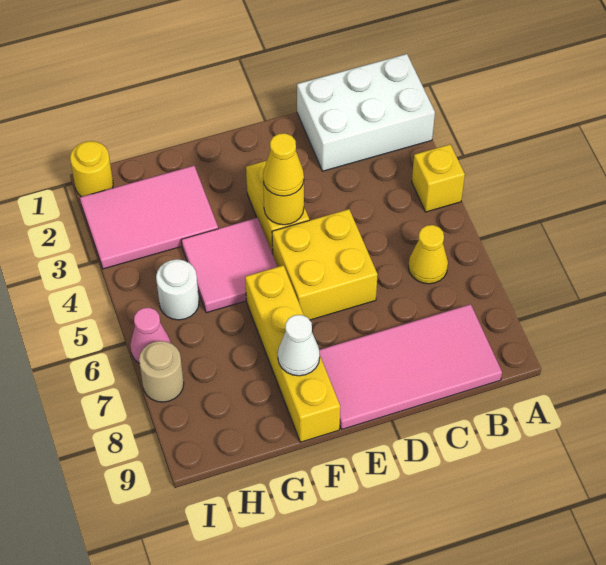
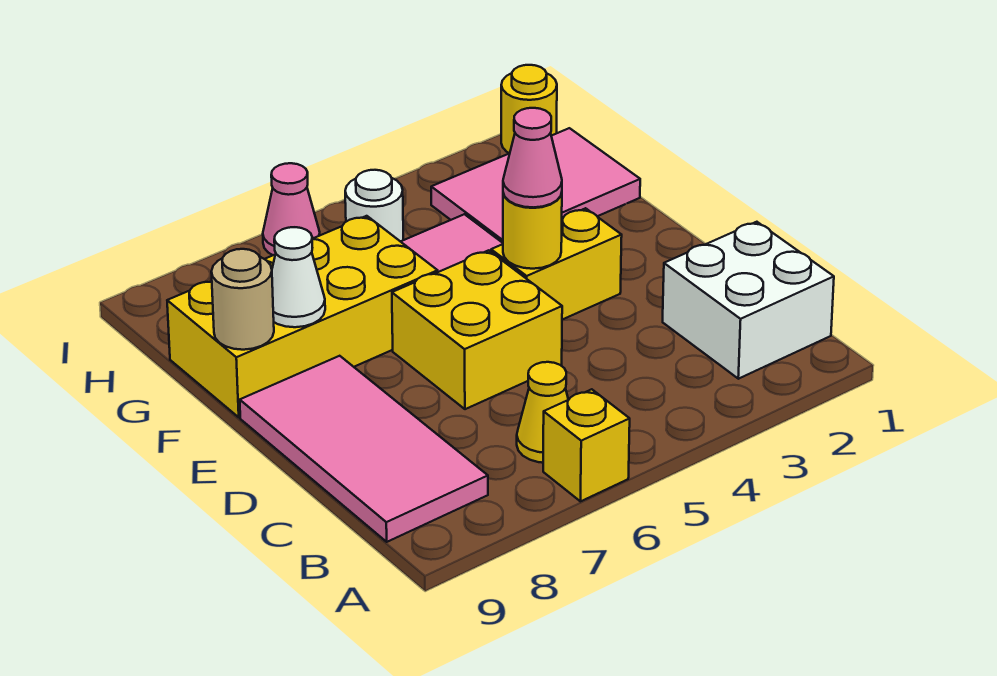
white 2x3 brick [297,54,435,171] -> white 2x2 brick [663,222,834,379]
yellow 1x1 brick [412,144,465,212] -> yellow 1x1 brick moved to [543,389,630,501]
yellow 1x1 cone [263,133,304,196] -> pink 1x1 cone [503,108,562,207]
yellow 1x4 brick [245,265,340,442] -> yellow 2x4 brick [167,216,438,417]
pink 2x3 tile [80,166,218,269] -> pink 2x3 tile turned to [431,128,640,243]
tan 1x1 round brick [139,341,184,402] -> tan 1x1 round brick moved to [211,249,274,350]

